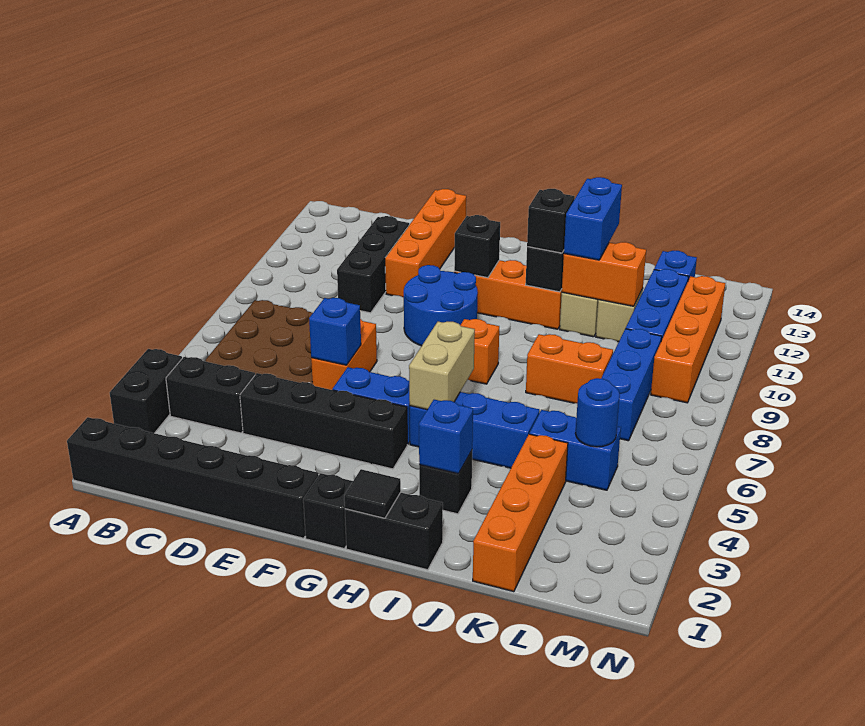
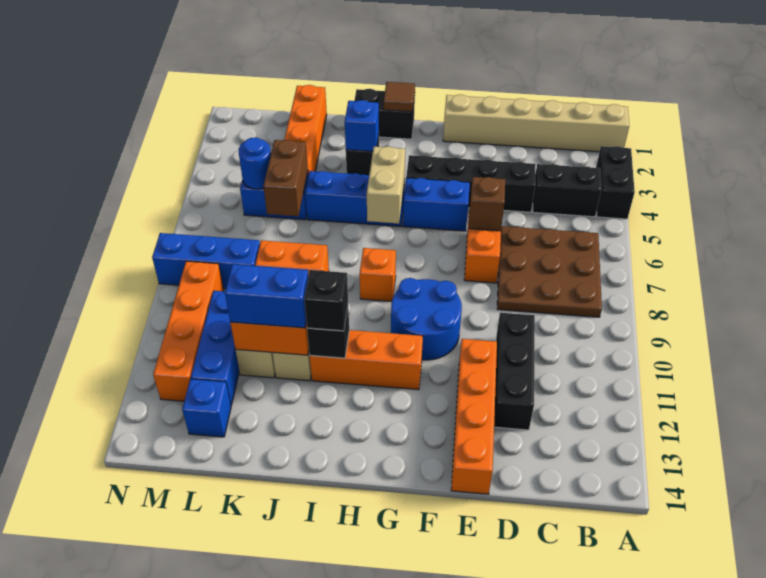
black 1x6 brick [67,417,319,538] -> tan 1x6 brick [443,95,629,152]
blue 1x1 brick [309,298,361,365] -> brown 1x1 brick [469,177,505,231]
black 1x1 brick [303,473,353,548] -> none
black 1x1 brick [454,215,500,278] -> none
black 1x1 tile [344,469,401,518] -> brown 1x1 tile [384,82,415,112]
blue 1x2 brick [564,177,622,260] -> blue 1x2 brick turned to [225,264,308,328]
none -> brown 1x2 brick [263,140,308,216]
blue 1x3 brick [601,329,662,441] -> blue 1x3 brick turned to [152,233,260,289]

